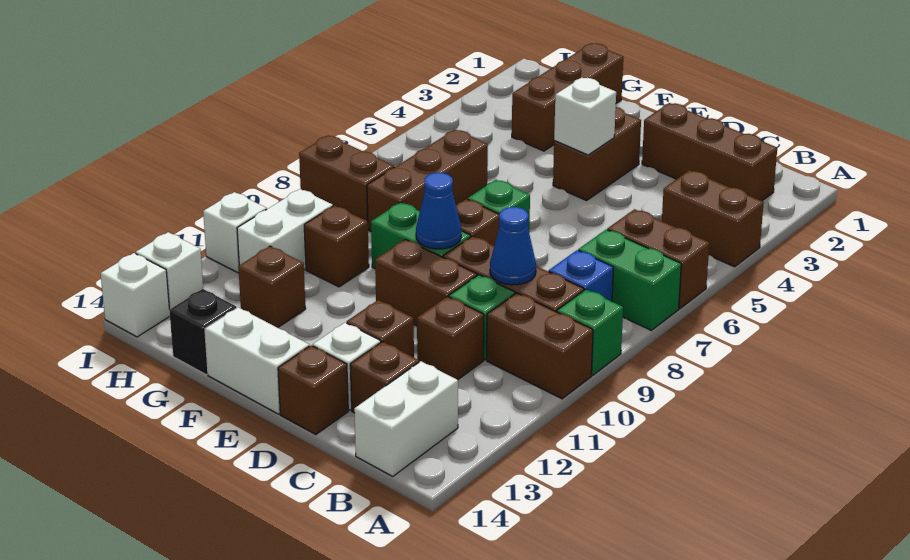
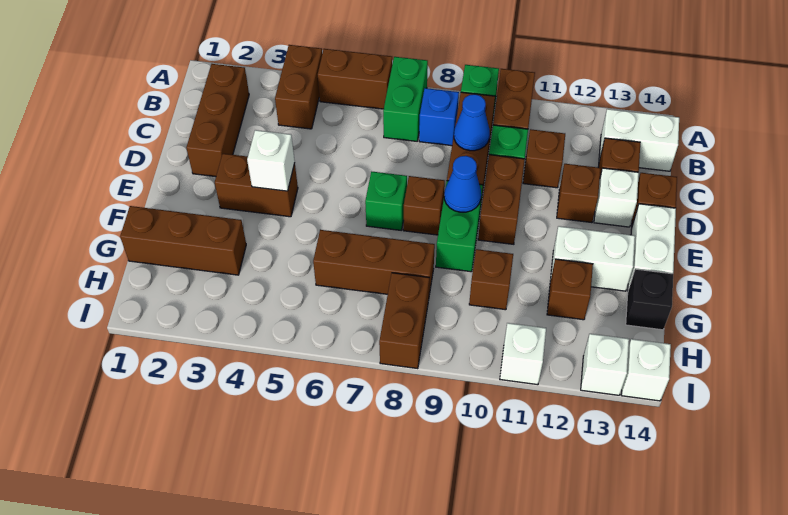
brown 1x2 brick [607,209,709,309] -> brown 1x2 brick turned to [318,49,392,109]
white 1x2 brick [237,189,333,270] -> white 1x2 brick moved to [551,226,635,291]

